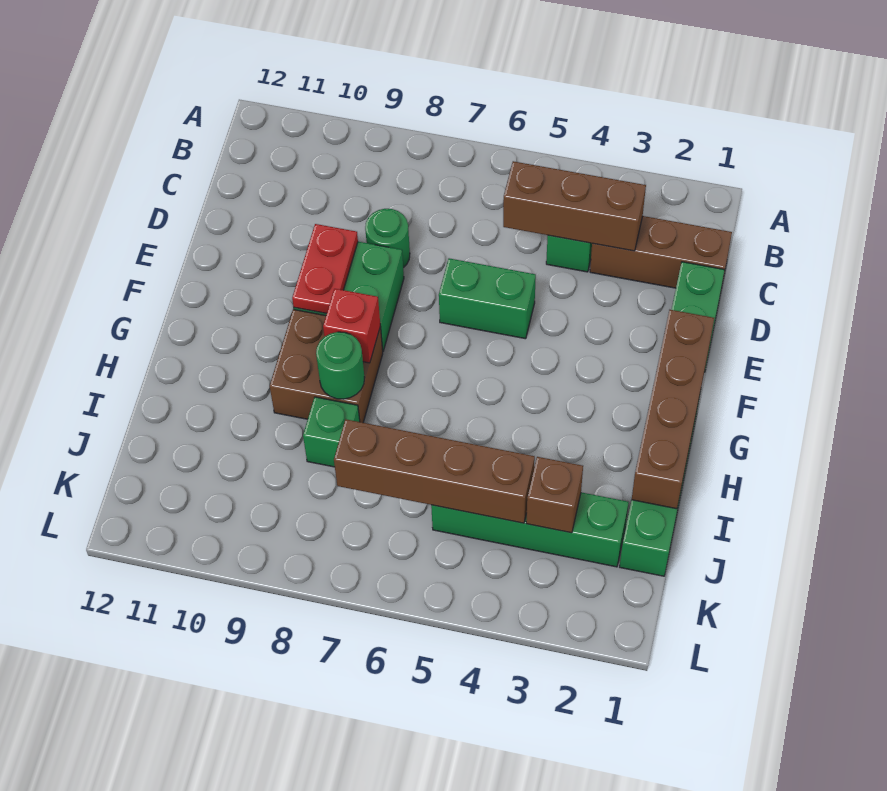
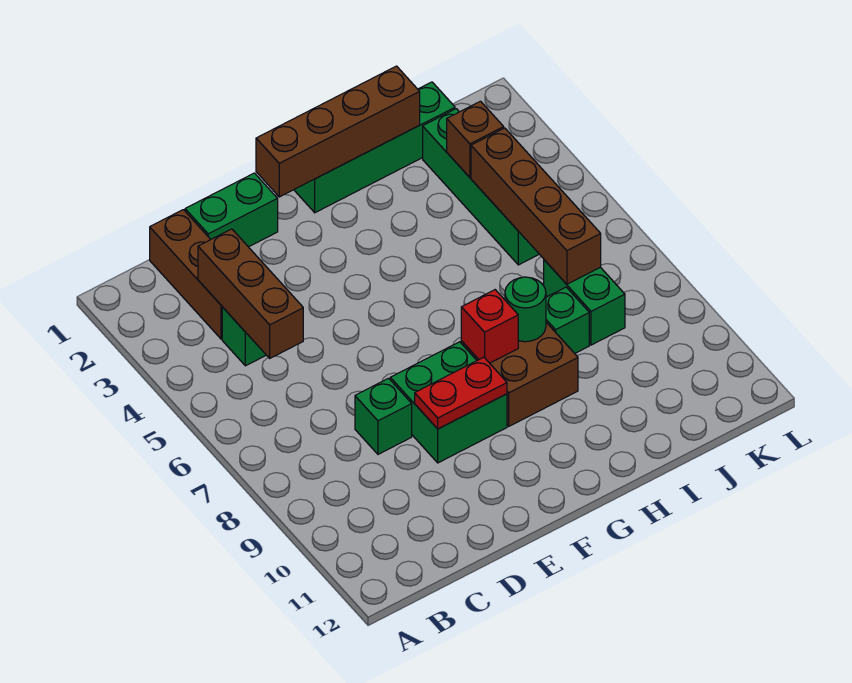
green 1x1 round brick [365,209,410,268] -> green 1x1 brick [355,378,412,454]
green 1x2 brick [439,258,536,339] -> green 1x2 brick moved to [544,260,625,345]

